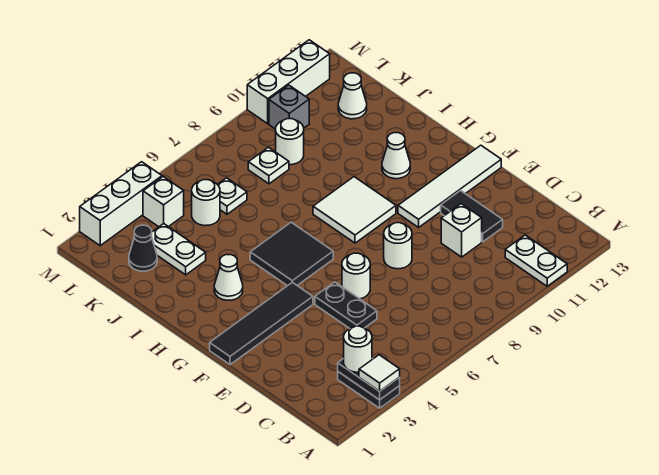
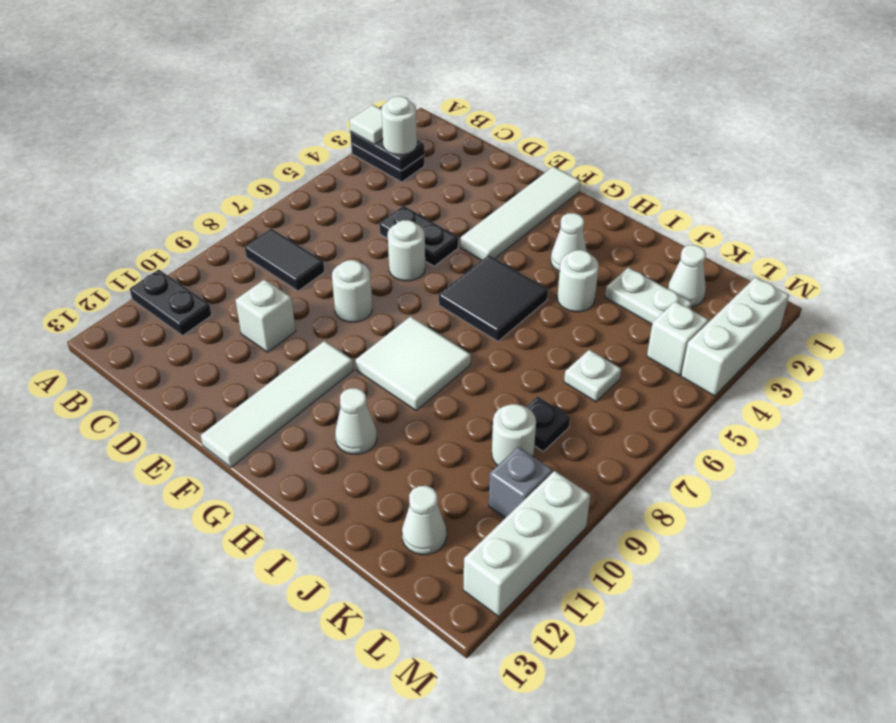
white 1x2 plate [505,235,567,286] -> black 1x2 plate [130,270,212,336]
black 1x2 tile [441,191,503,242] -> black 1x2 tile moved to [245,228,324,291]
black 1x4 tile [210,282,313,365] -> white 1x4 tile [461,167,581,260]
black 1x1 cone [129,225,157,271] -> white 1x1 cone [668,245,706,307]
white 1x1 round brick [192,180,220,226] -> white 1x1 round brick moved to [557,250,599,312]
white 1x1 plate [248,147,289,184] -> black 1x1 plate [526,396,570,451]

